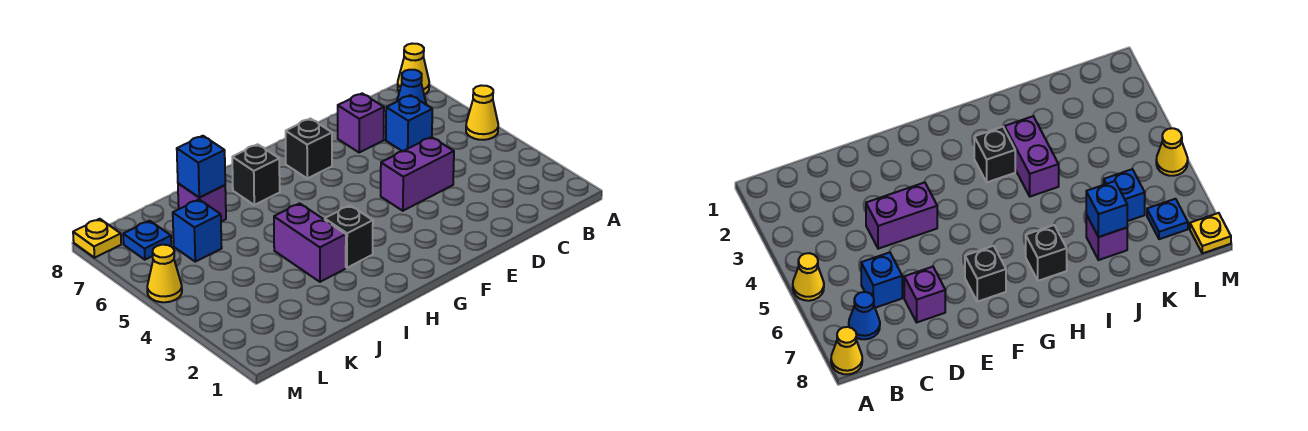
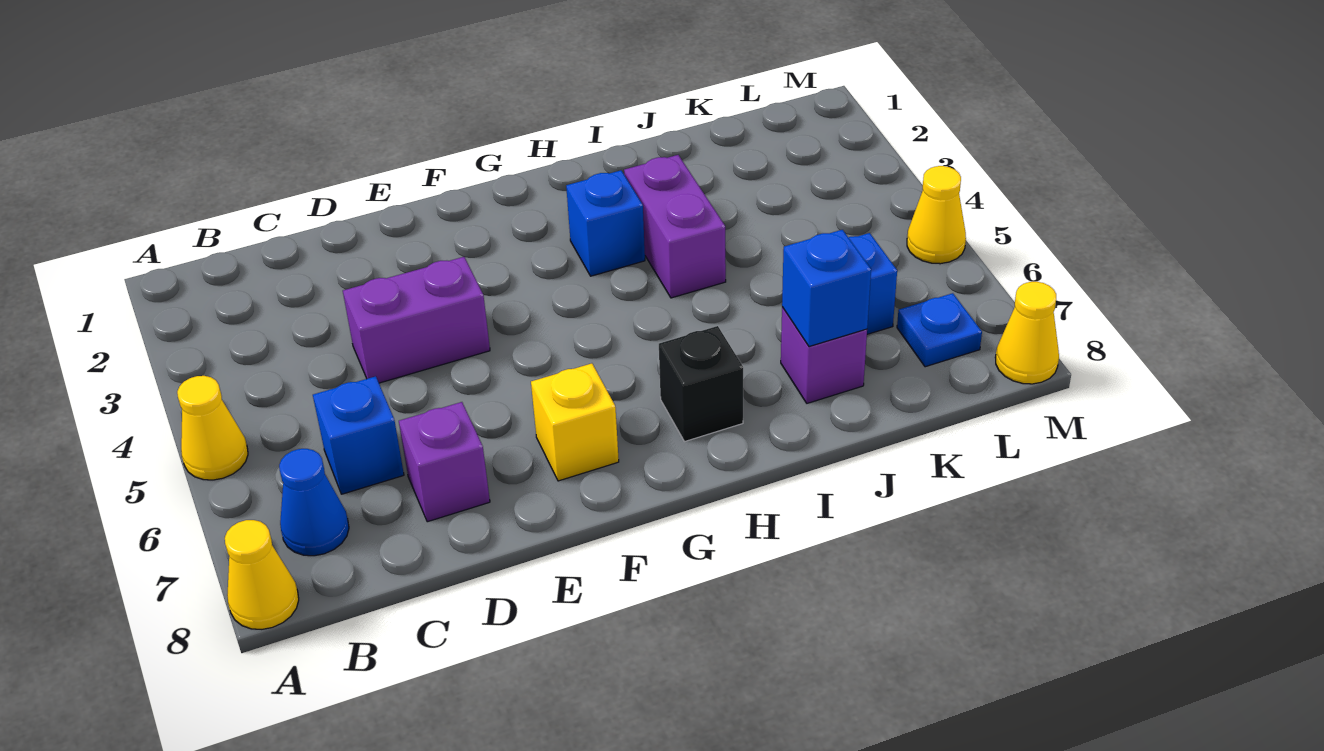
black 1x1 brick [286,119,332,178] -> yellow 1x1 brick [531,363,619,481]
black 1x1 brick [325,205,373,268] -> blue 1x1 brick [566,170,645,276]
yellow 1x1 plate [73,219,121,258] -> yellow 1x1 cone [995,282,1059,384]

